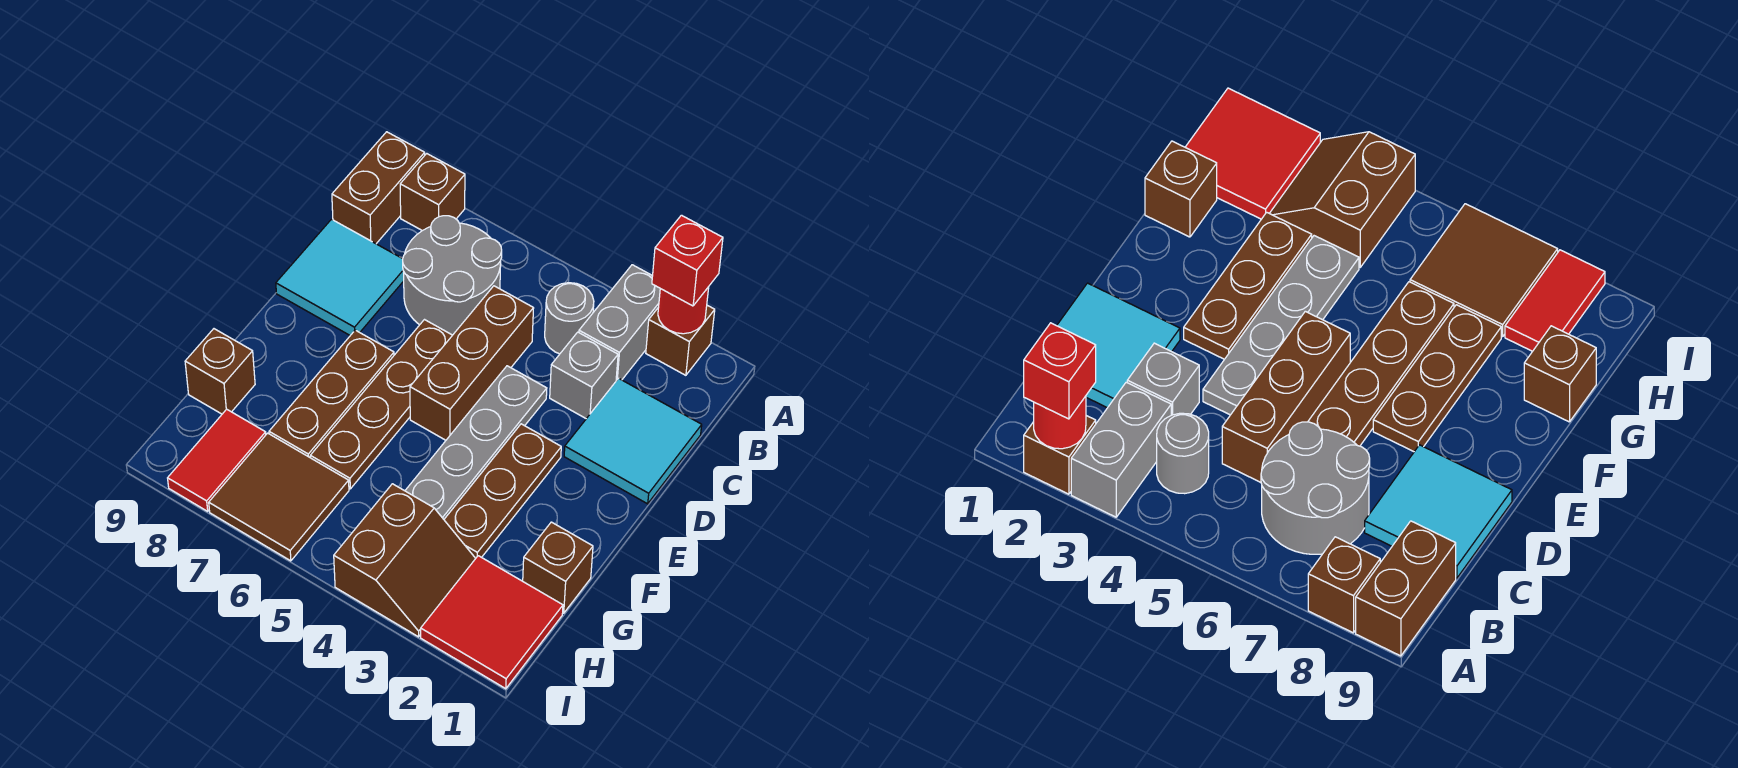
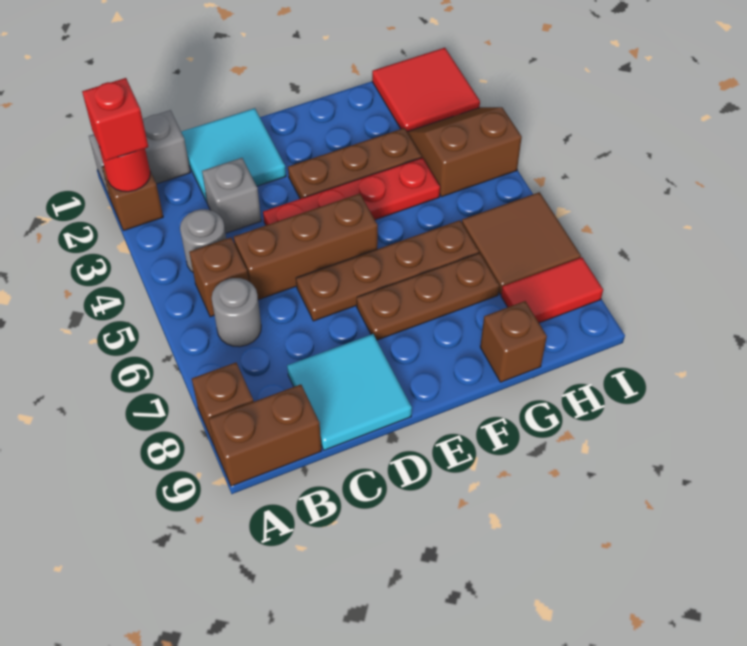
grey 1x2 brick [579,265,660,381] -> grey 1x2 brick moved to [89,110,190,197]
grey 2x2 round brick [403,216,502,335] -> grey 1x1 round brick [212,278,261,347]
grey 1x4 plate [405,366,547,519] -> red 1x4 plate [263,158,440,225]
brown 1x1 brick [523,522,593,613] -> brown 1x1 brick moved to [189,238,248,317]

